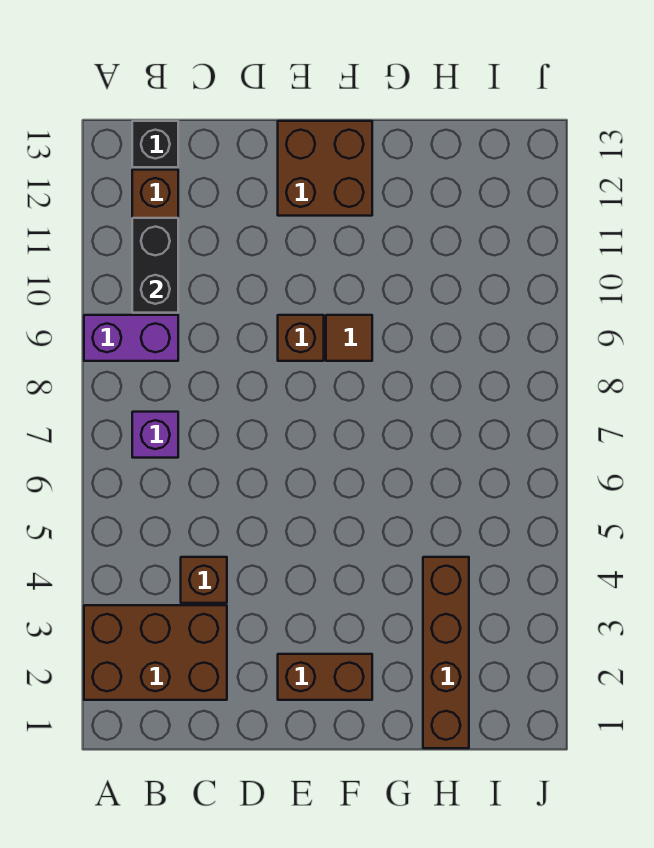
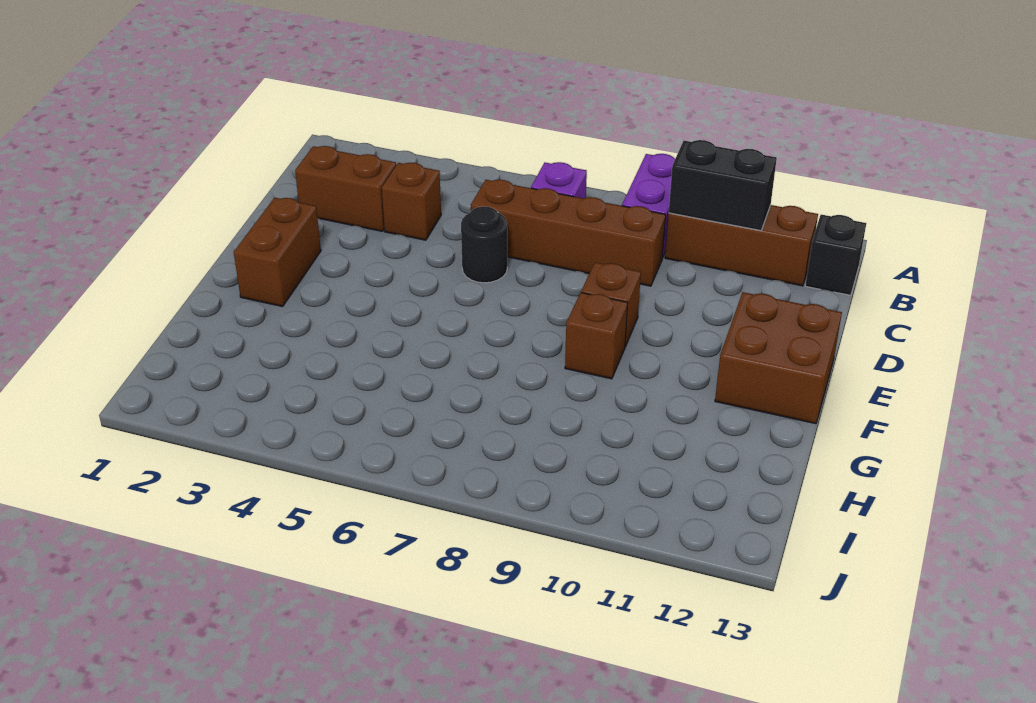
brown 2x3 brick [84,605,227,700] -> brown 1x2 brick [295,146,396,231]
none -> black 1x1 round brick [461,206,507,283]
brown 1x1 tile [326,315,372,361] -> brown 1x1 brick [565,293,628,379]
brown 1x4 brick [423,557,469,748] -> brown 1x4 brick moved to [471,180,666,286]

